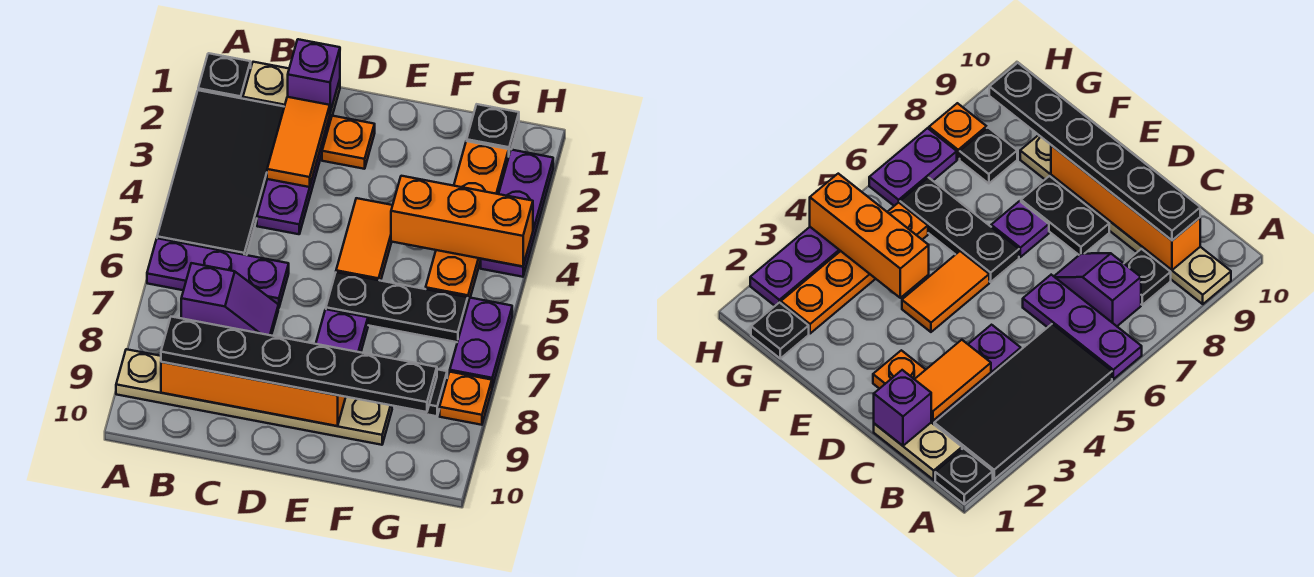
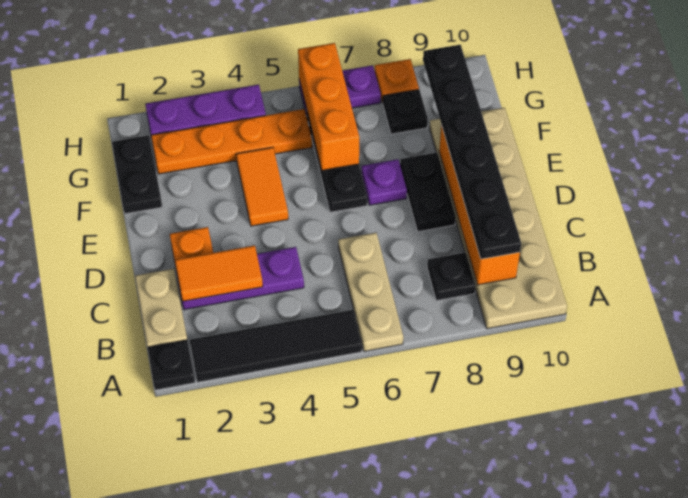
black 2x4 tile [157,90,284,255] -> black 1x4 tile [190,310,362,382]
purple 1x3 plate [147,238,289,308] -> tan 1x3 plate [338,233,403,351]
tan 1x6 plate [116,349,392,445] -> tan 2x6 plate [430,108,567,329]
purple 1x2 slope [181,263,278,335] -> none
purple 1x1 brick [288,39,340,112] -> none
orange 1x2 tile [336,198,393,281] -> orange 1x2 tile turned to [236,147,288,226]
orange 1x3 brick [391,176,533,267] -> orange 1x3 brick moved to [298,43,359,170]
black 1x1 plate [467,104,519,154] -> black 1x2 plate [112,135,162,214]

